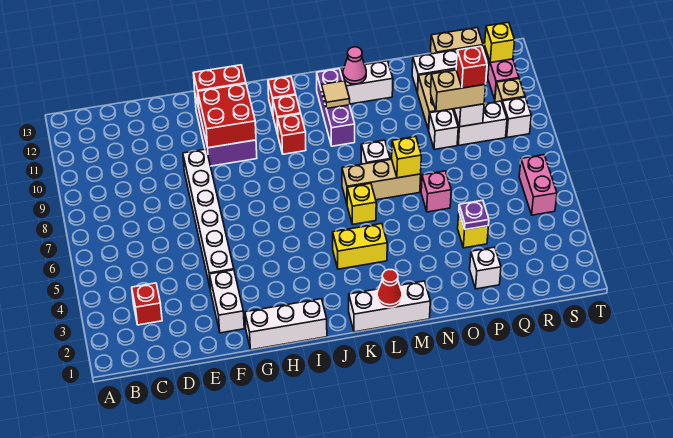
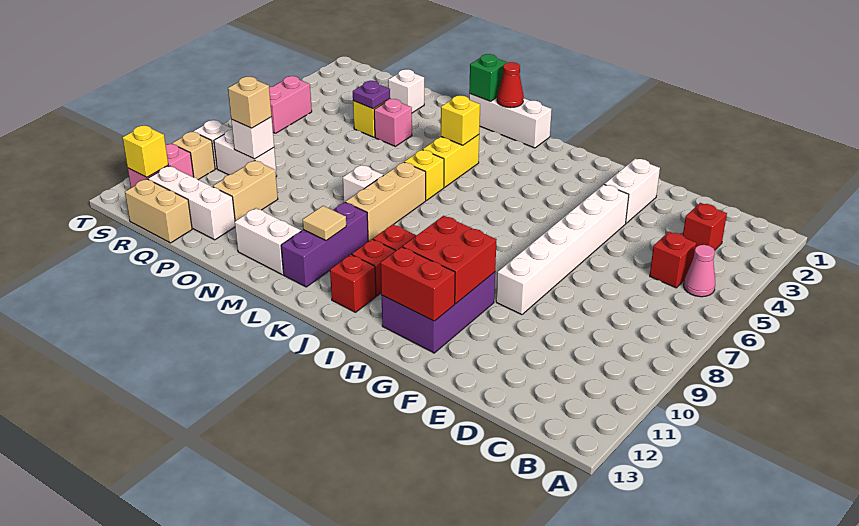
white 1x3 brick [245,299,327,350] -> none
yellow 1x2 brick [333,224,387,269] -> yellow 1x2 brick turned to [423,135,479,187]
tan 1x3 brick [342,159,421,203] -> tan 1x3 brick turned to [346,162,426,242]
none -> green 1x1 brick [469,54,507,101]
pink 1x1 cone [343,47,366,84] -> pink 1x1 cone moved to [684,245,715,297]
yellow 1x1 brick [392,137,421,178] -> yellow 1x1 brick moved to [441,96,480,145]
pink 1x1 brick [421,171,451,212] -> pink 1x1 brick moved to [374,99,412,146]
white 1x1 brick [429,109,458,150] -> none
tan 1x2 brick [431,70,486,112] -> tan 1x1 brick [228,77,272,128]
red 1x1 brick [456,46,487,88] -> red 1x1 brick moved to [650,232,696,288]

